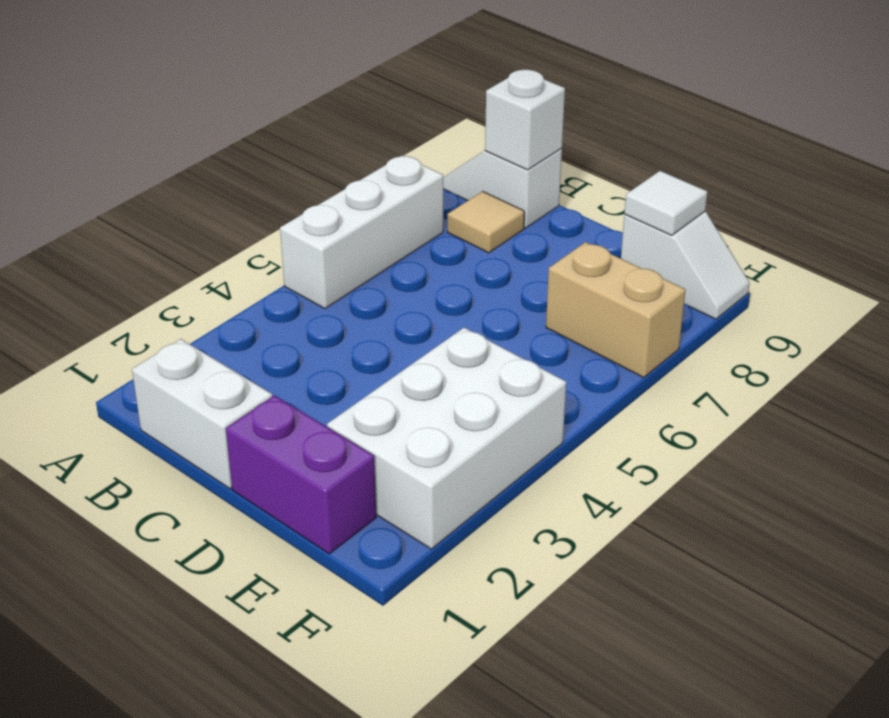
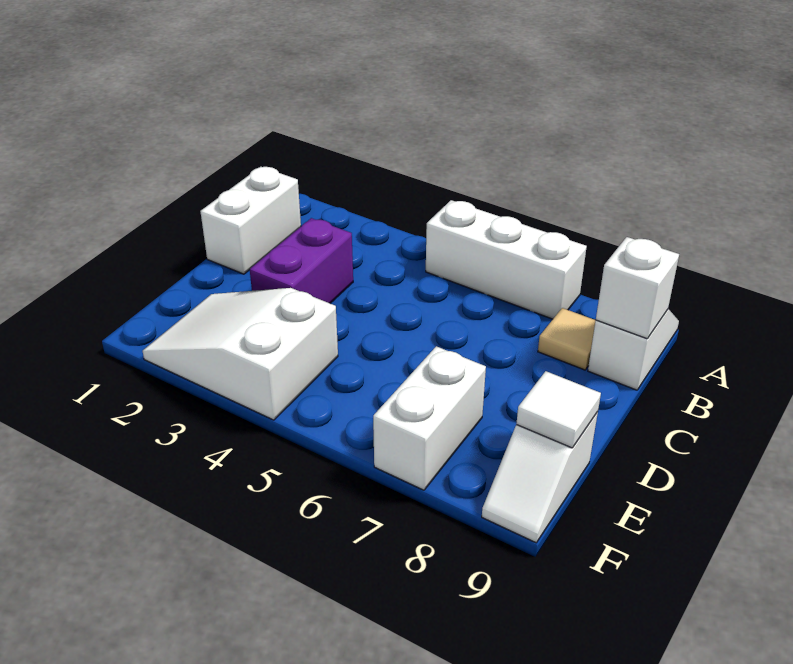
purple 1x2 brick [226,396,376,554] -> purple 1x2 brick moved to [250,218,353,303]
white 2x3 brick [327,328,566,549] -> white 2x3 slope [143,288,338,420]
tan 1x2 brick [546,242,685,377] -> white 1x2 brick [373,346,486,490]

